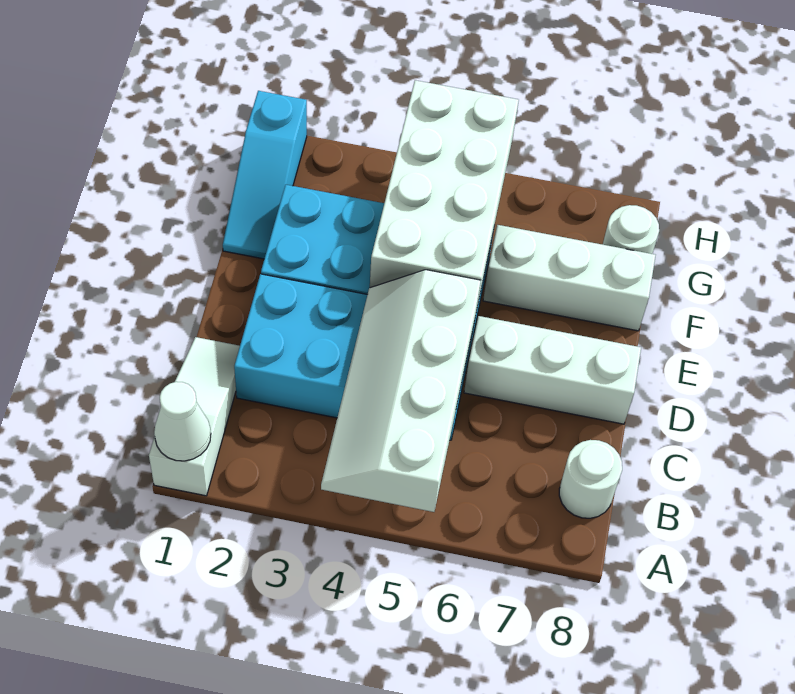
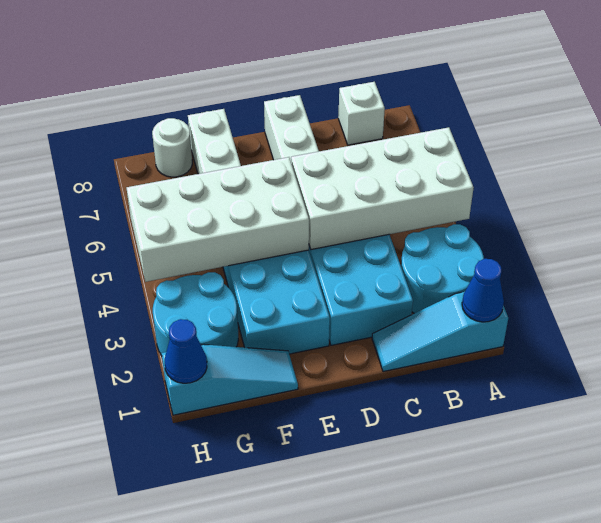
white 1x3 slope [149,337,240,496] -> cyan 1x3 slope [372,292,508,372]
white 1x1 cone [154,382,211,461] -> blue 1x1 cone [462,259,504,322]
none -> cyan 2x2 round brick [401,224,484,313]
white 2x4 slope [321,270,481,512] -> white 2x4 brick [291,127,474,250]
white 1x1 round brick [559,440,622,518] -> white 1x1 brick [338,82,385,145]
none -> cyan 2x2 round brick [153,272,238,356]
none -> blue 1x1 cone [165,319,207,383]

